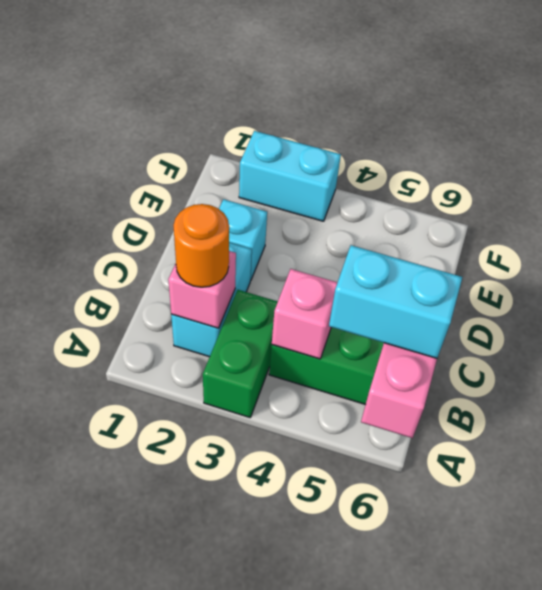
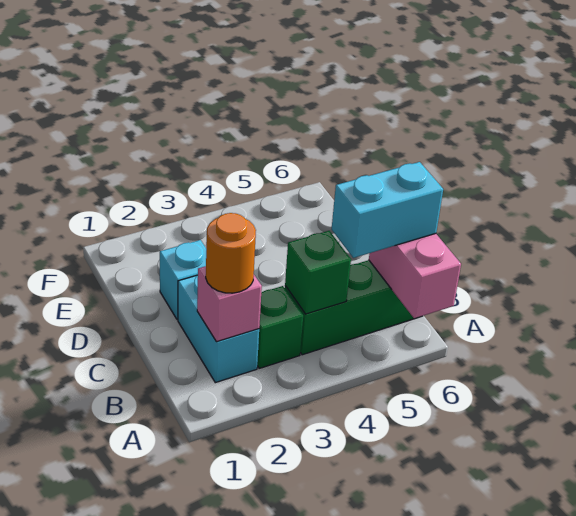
green 1x2 brick [203,290,278,417] -> green 1x1 brick [257,286,303,368]
pink 1x1 brick [272,269,337,359] -> green 1x1 brick [285,231,351,314]
cyan 1x2 brick [239,131,341,221] -> none

